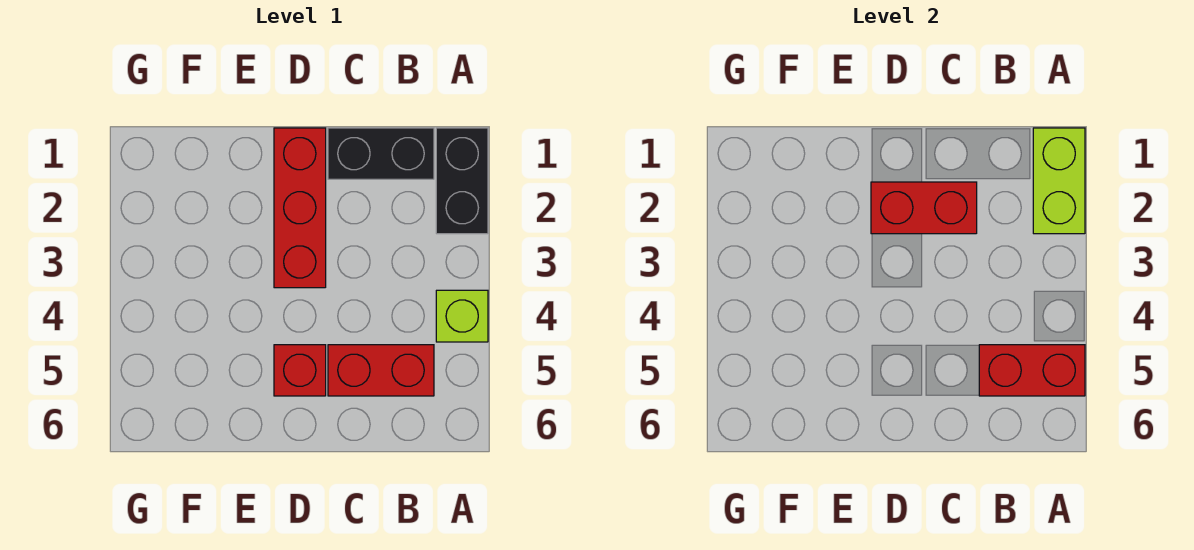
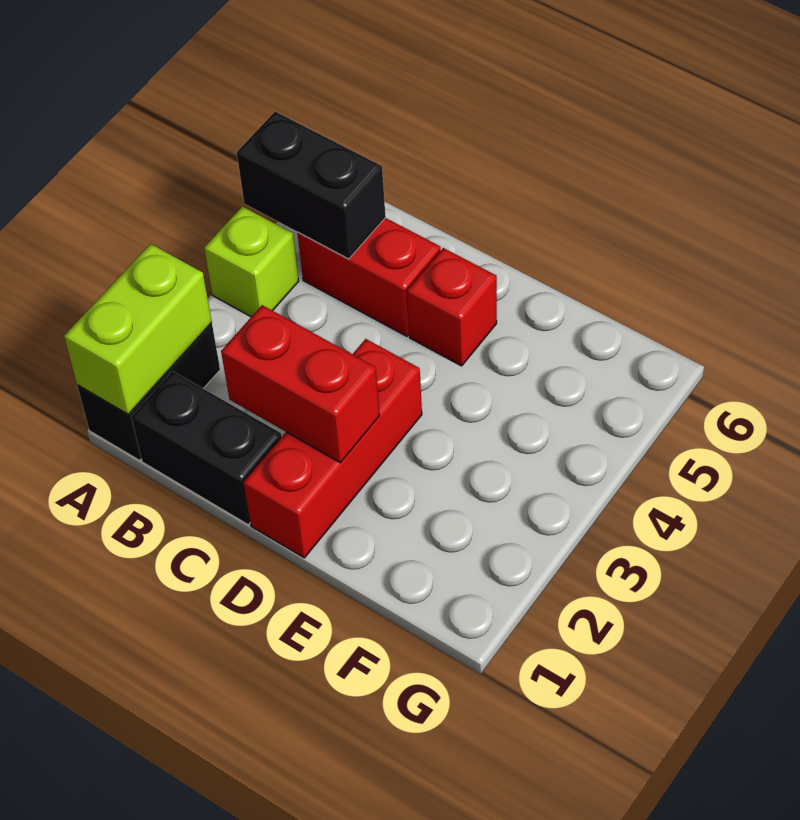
red 1x2 brick [979,345,1085,396] -> black 1x2 brick [237,112,386,259]

